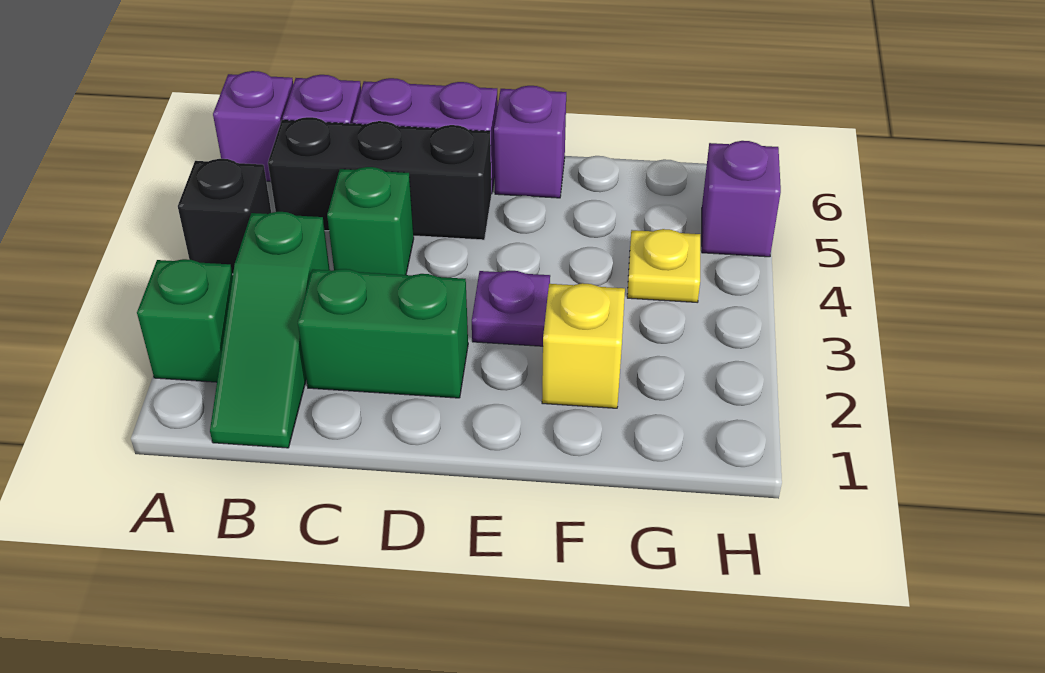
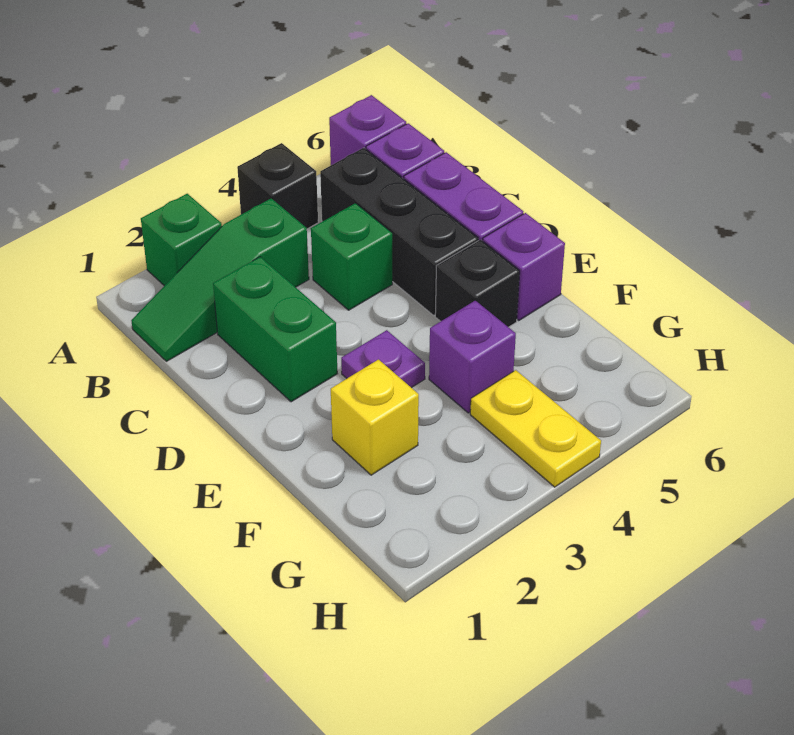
none -> black 1x1 brick [435,240,520,327]
yellow 1x1 plate [627,229,700,302] -> yellow 1x2 plate [470,370,601,487]
purple 1x1 brick [702,141,781,257] -> purple 1x1 brick moved to [429,300,516,413]

